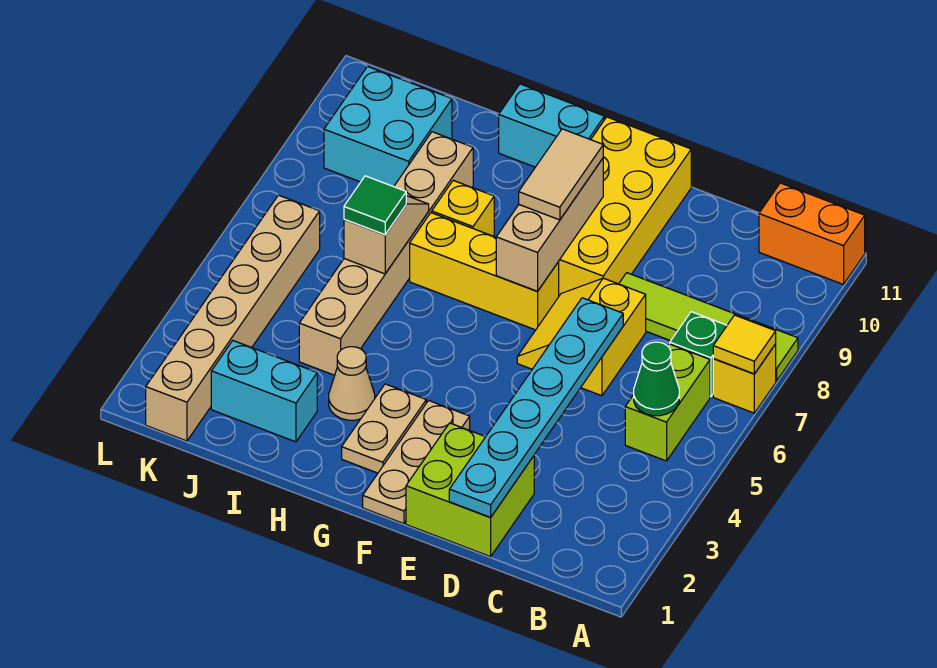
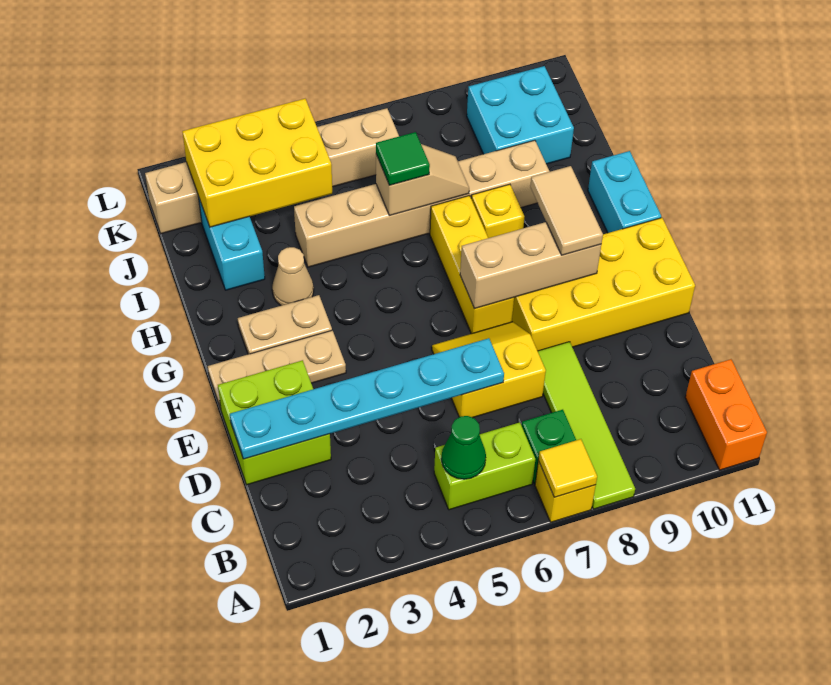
tan 1x2 tile [519,129,603,220] -> tan 1x2 tile turned to [530,166,603,255]
none -> yellow 2x3 brick [182,99,332,227]

